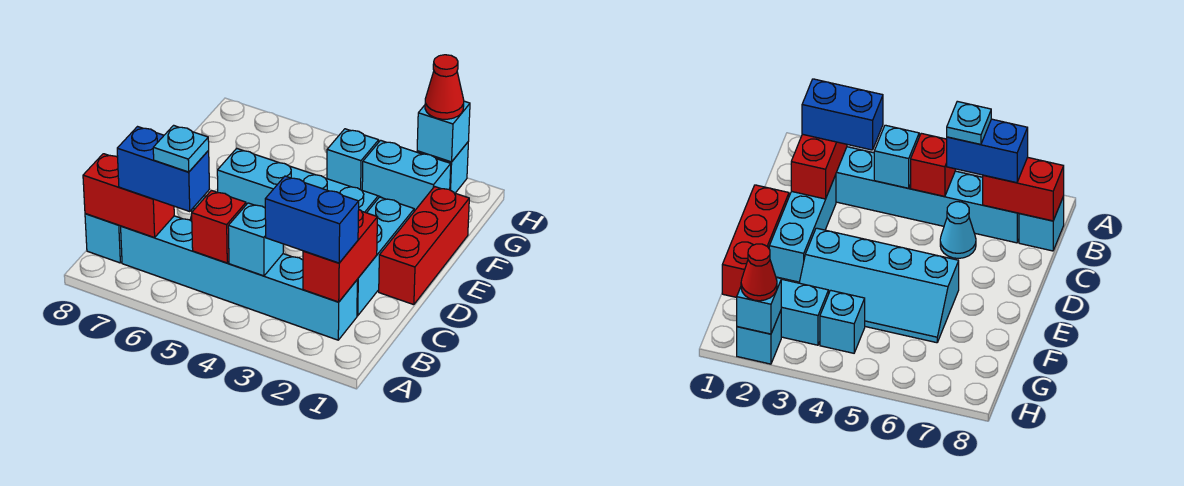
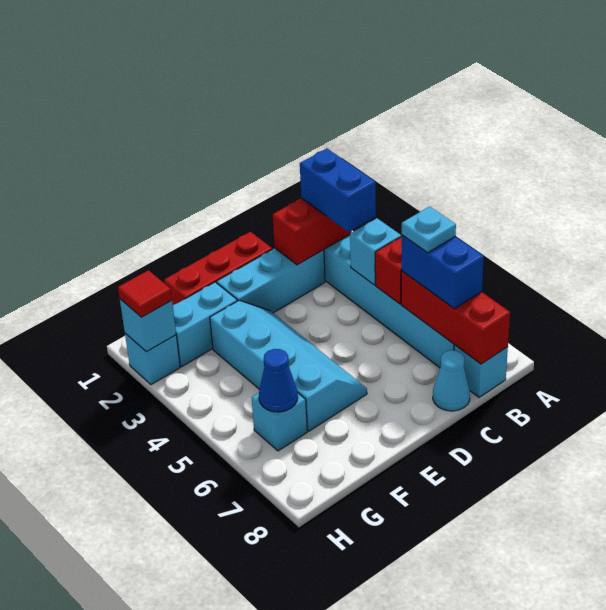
red 1x2 brick [83,154,174,238] -> red 1x3 brick [401,271,510,364]
cyan 1x1 cone [940,202,976,258] -> cyan 1x1 cone moved to [433,350,470,411]
cyan 2x4 slope [217,148,380,213] -> cyan 2x4 slope turned to [210,301,367,431]
cyan 1x2 brick [362,140,451,211] -> cyan 1x2 brick turned to [173,282,237,366]
cyan 1x1 brick [327,129,379,190] -> cyan 1x1 brick moved to [252,393,307,451]
none -> blue 1x1 cone [259,349,298,412]
red 1x1 cone [425,55,464,119] -> red 1x1 tile [118,270,172,317]

